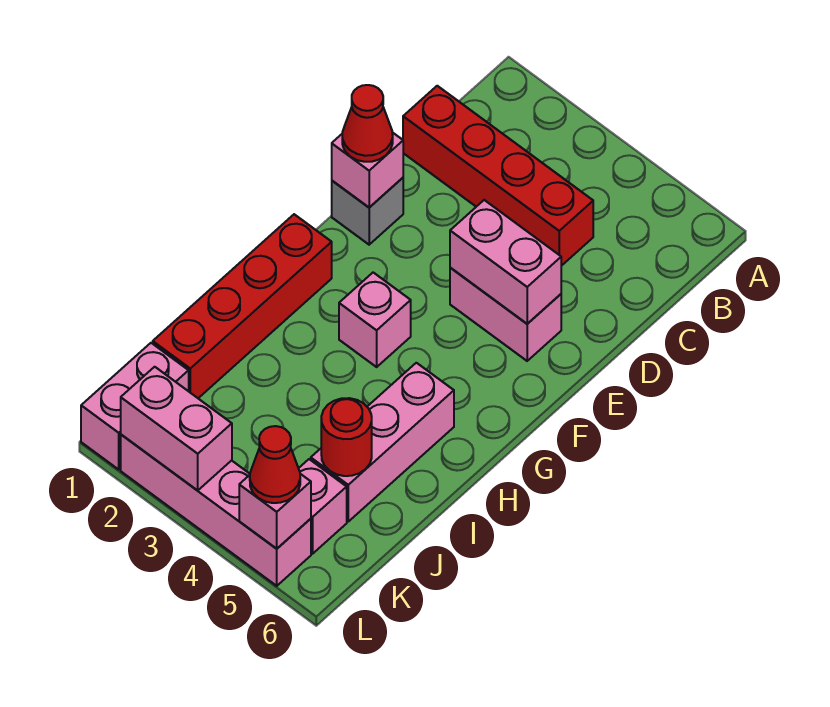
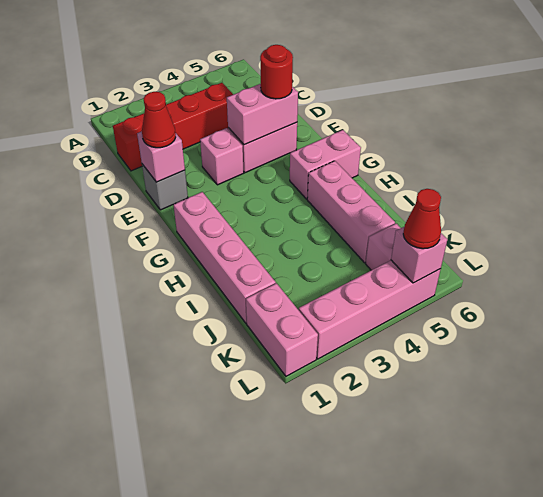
red 1x4 brick [153,214,332,398] -> pink 1x4 brick [174,192,276,323]
pink 1x1 brick [339,273,411,367] -> pink 1x1 brick moved to [200,128,244,185]
red 1x1 round brick [321,398,372,476] -> red 1x1 round brick moved to [260,45,293,99]
pink 1x2 brick [121,367,232,491] -> pink 1x2 brick moved to [290,130,361,199]

